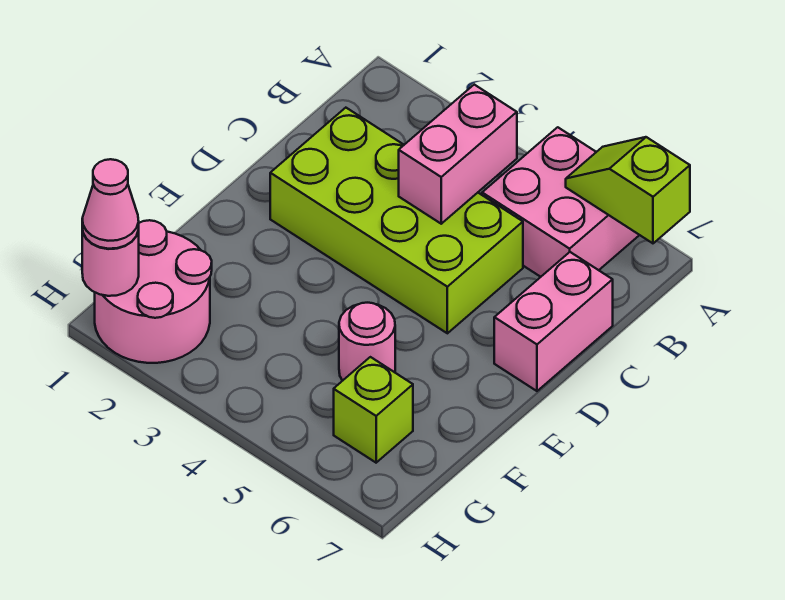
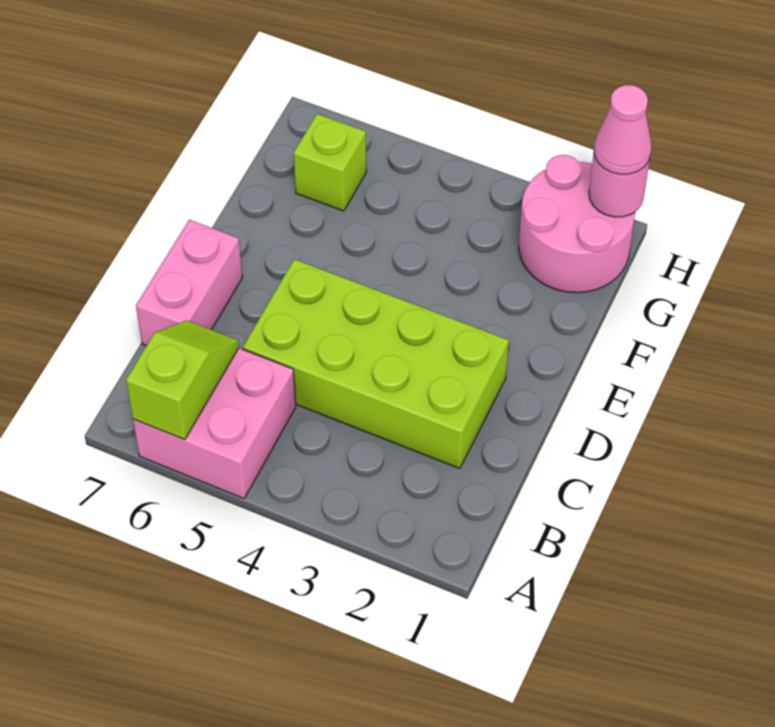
lime 1x2 slope [566,137,690,243] -> lime 1x2 slope turned to [126,320,239,440]
pink 1x2 brick [399,85,517,224] -> none
pink 1x1 round brick [339,303,395,381] -> none

